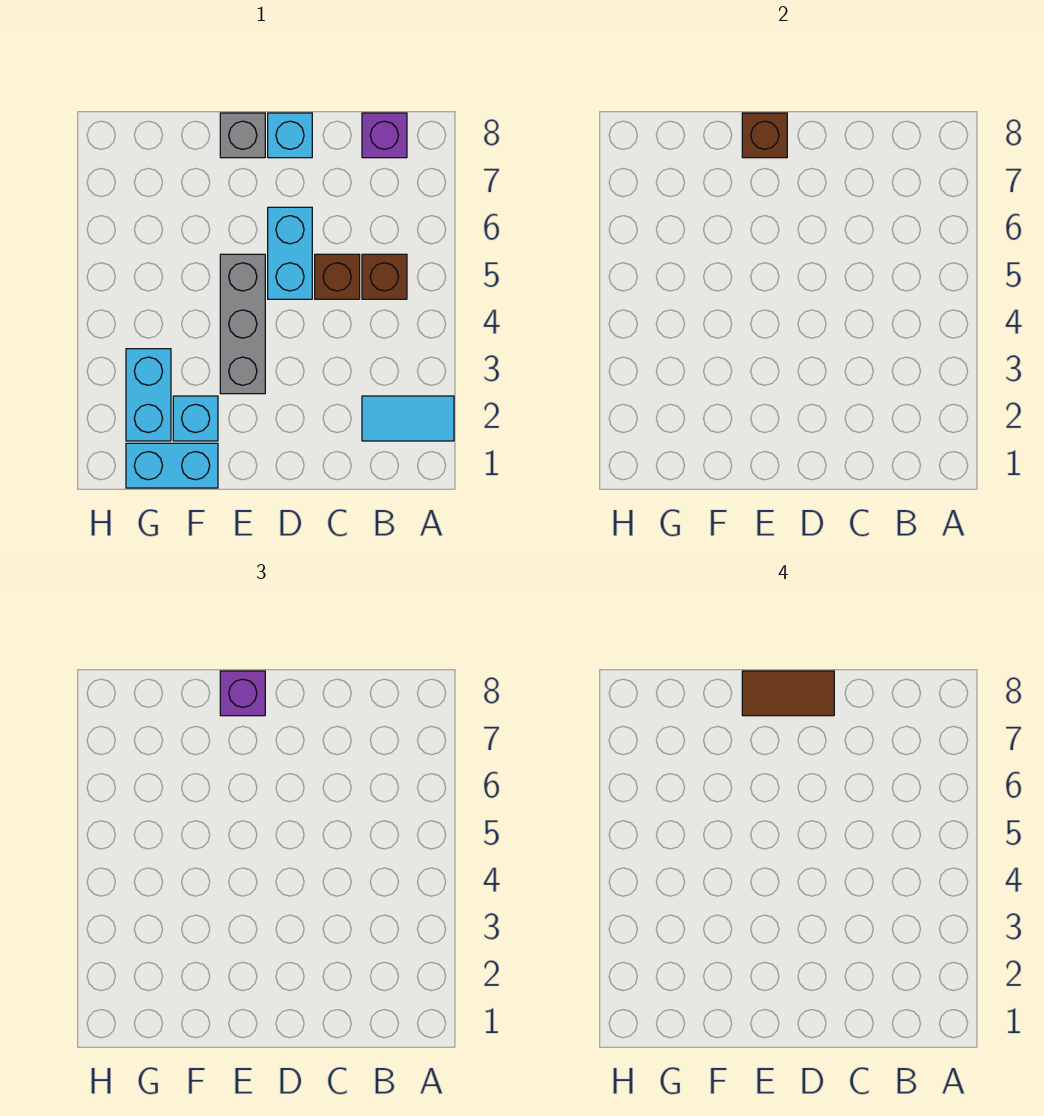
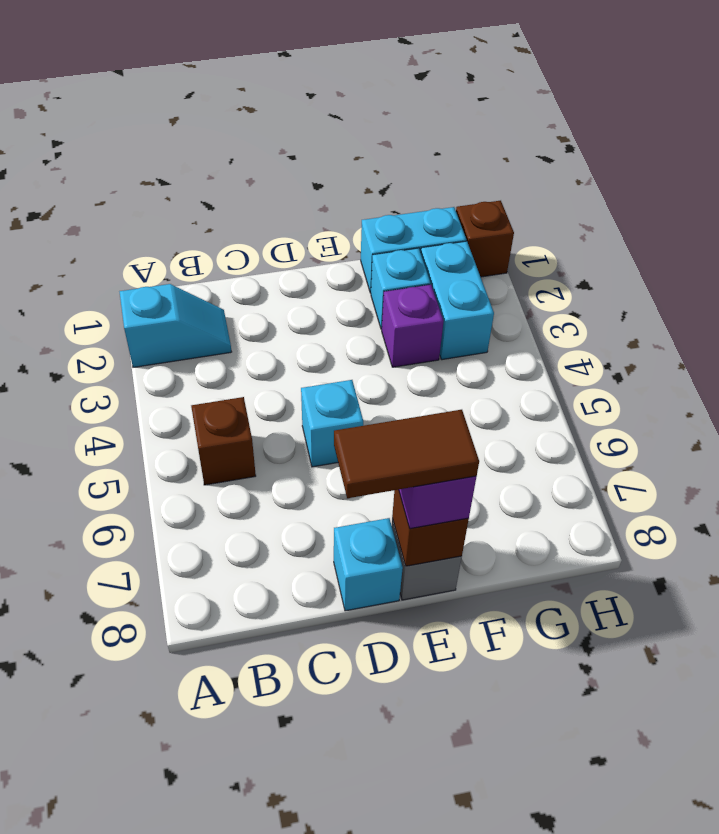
cyan 1x2 tile [362,396,454,441] -> cyan 1x2 slope [120,284,231,367]
purple 1x1 brick [362,113,407,158] -> purple 1x1 brick moved to [382,285,444,367]
brown 1x1 brick [315,254,360,299] -> brown 1x1 brick moved to [456,201,514,277]
cyan 1x2 brick [268,207,312,299] -> cyan 1x1 brick [301,380,363,467]
grey 1x3 brick [220,254,265,394] -> none

